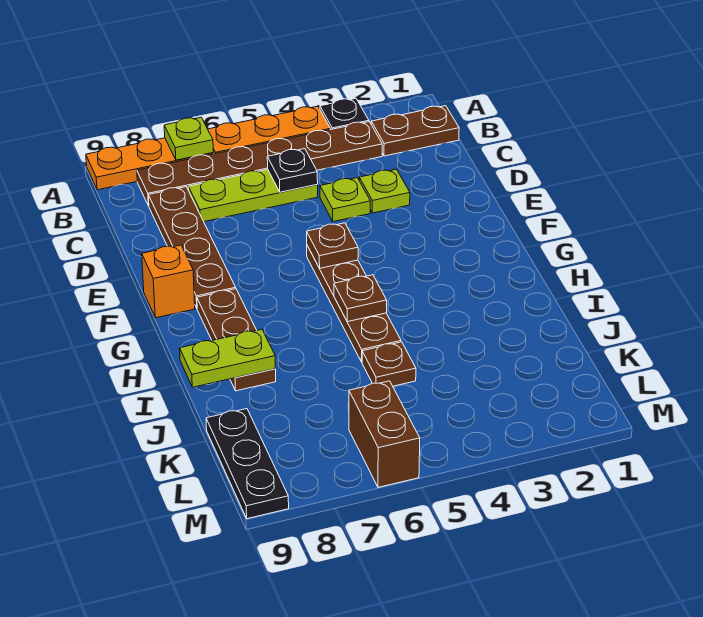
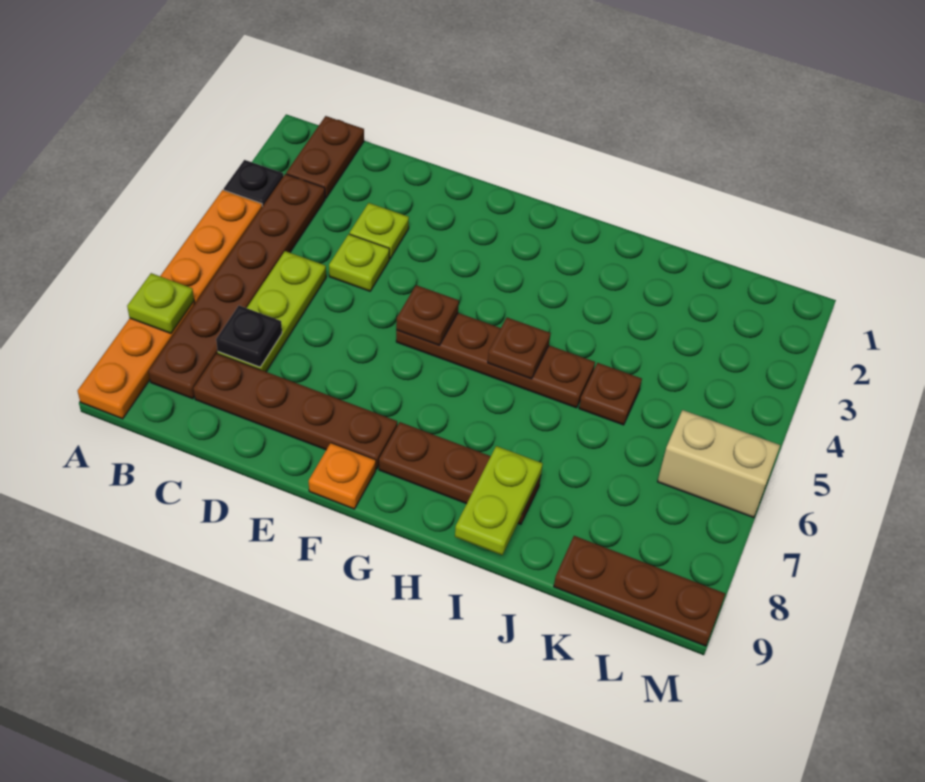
black 1x1 plate [267,149,318,192] -> black 1x1 plate moved to [216,306,282,367]
orange 1x1 brick [142,245,195,318] -> orange 1x1 plate [309,443,376,509]
black 1x3 plate [206,409,289,519] -> brown 1x3 plate [554,536,725,646]
brown 1x2 brick [349,381,420,487] -> tan 1x2 brick [658,410,780,518]

